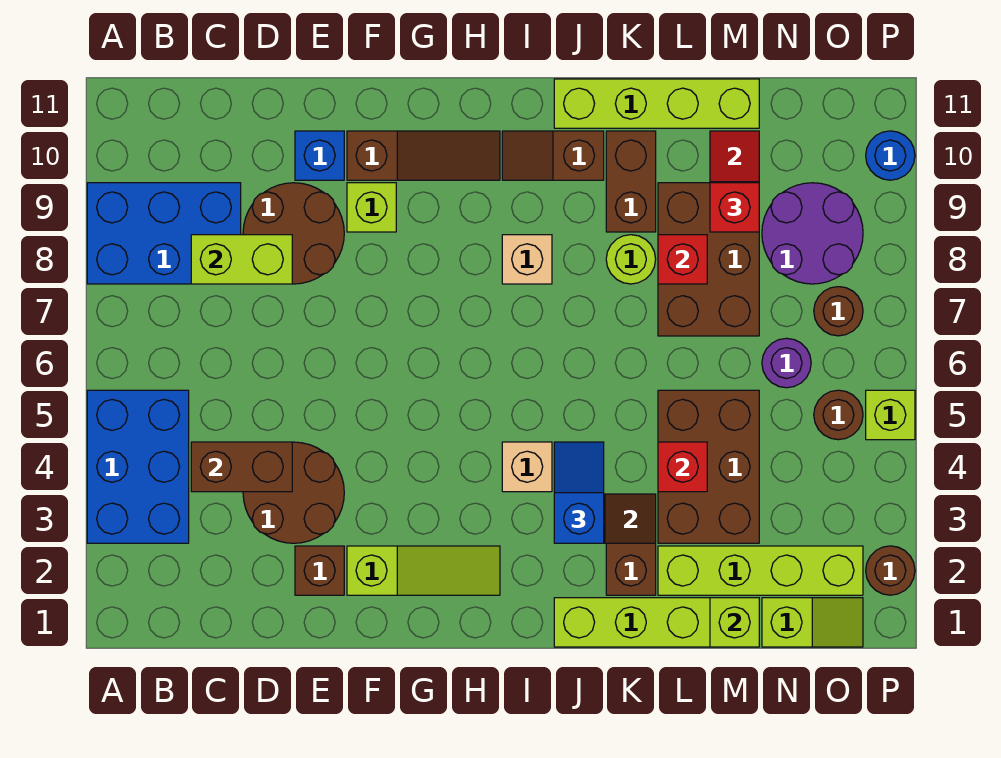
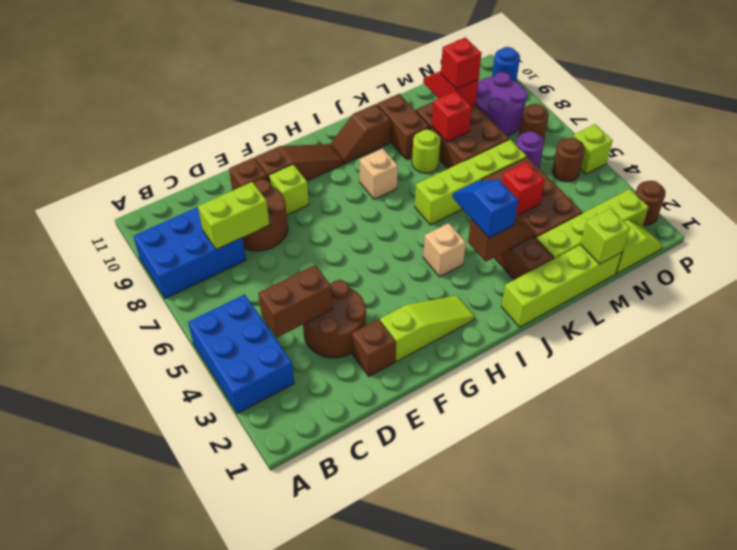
blue 1x1 brick [295,131,344,180] -> brown 1x1 brick [229,158,268,191]
lime 1x4 brick [554,79,759,128] -> lime 1x4 brick moved to [415,140,527,225]

